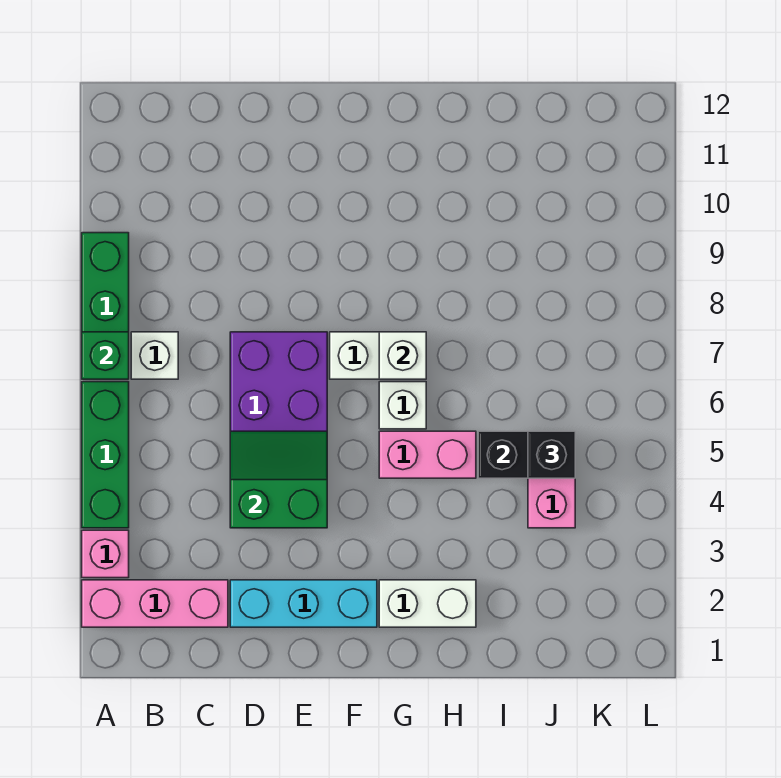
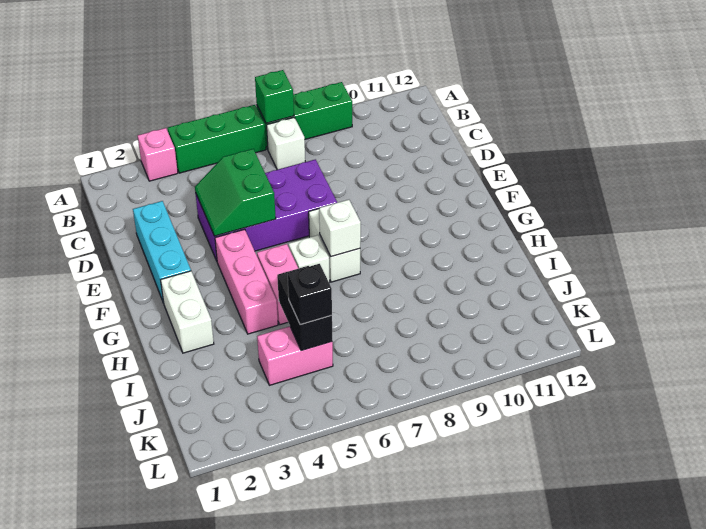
pink 1x3 brick [82,580,228,627] -> pink 1x3 brick moved to [215,229,278,334]
green 2x2 slope [230,431,327,528] -> green 2x2 slope turned to [195,149,276,236]

